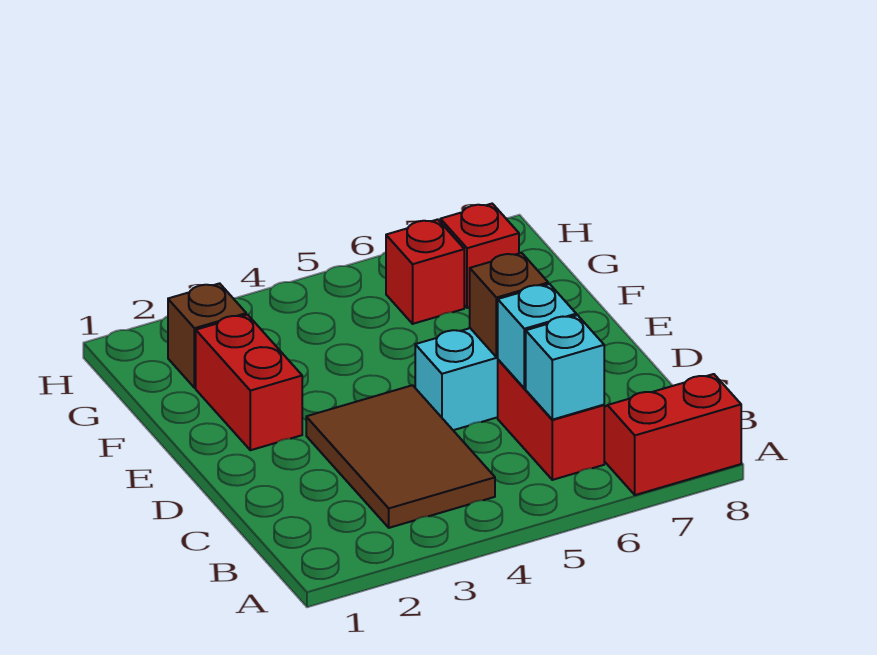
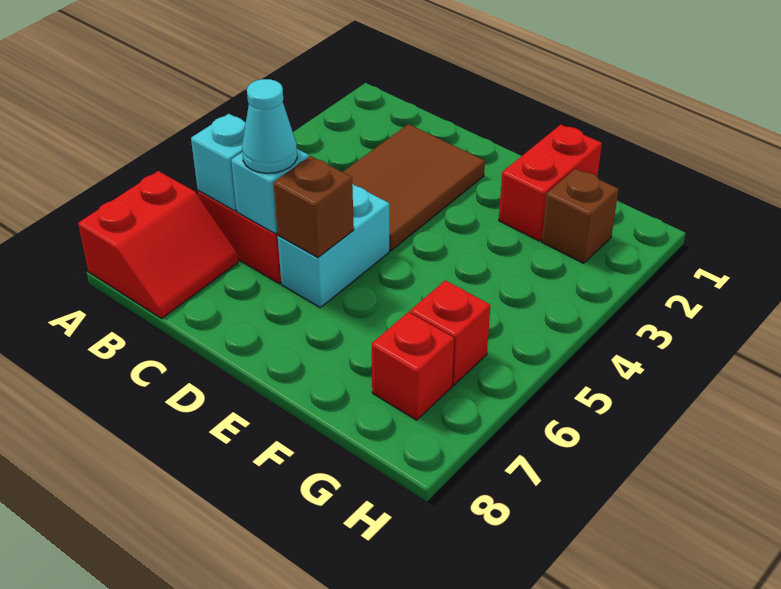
brown 2x3 tile [306,385,495,528] -> brown 2x3 tile turned to [343,124,485,251]
none -> cyan 1x1 cone [242,79,297,173]
red 1x2 brick [196,315,302,450] -> red 1x2 brick turned to [499,125,602,241]

